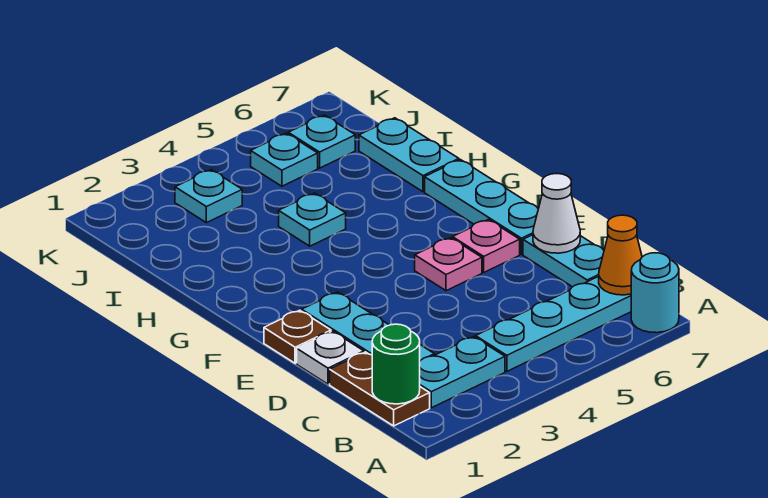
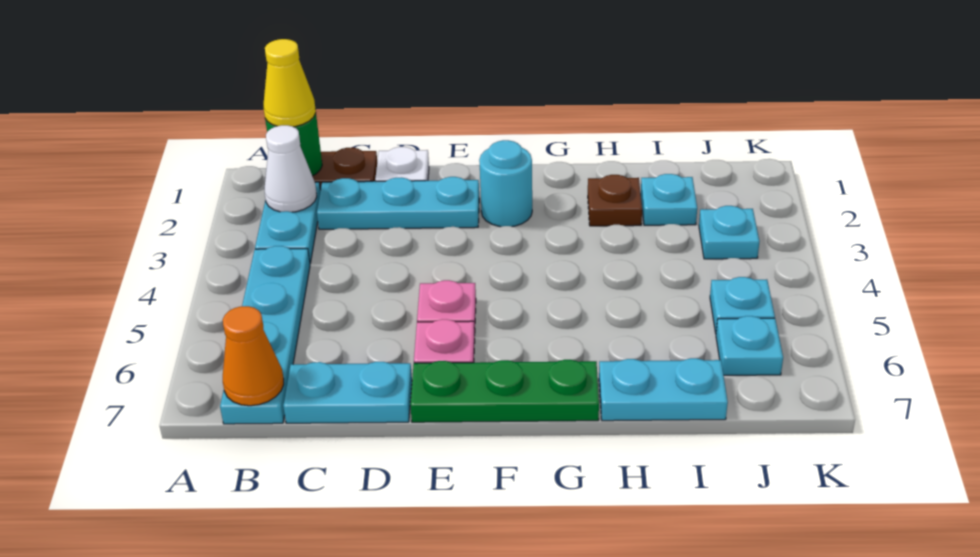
cyan 1x1 round brick [631,253,679,333] -> cyan 1x1 round brick moved to [479,140,532,227]
none -> yellow 1x1 cone [263,39,316,127]
white 1x1 cone [533,174,580,253] -> white 1x1 cone moved to [264,125,317,212]
brown 1x1 plate [264,310,331,363] -> brown 1x1 plate moved to [588,175,642,226]
cyan 1x3 plate [425,160,538,254] -> green 1x3 plate [410,360,599,422]
cyan 1x1 plate [279,193,346,246] -> cyan 1x1 plate moved to [641,174,697,225]

